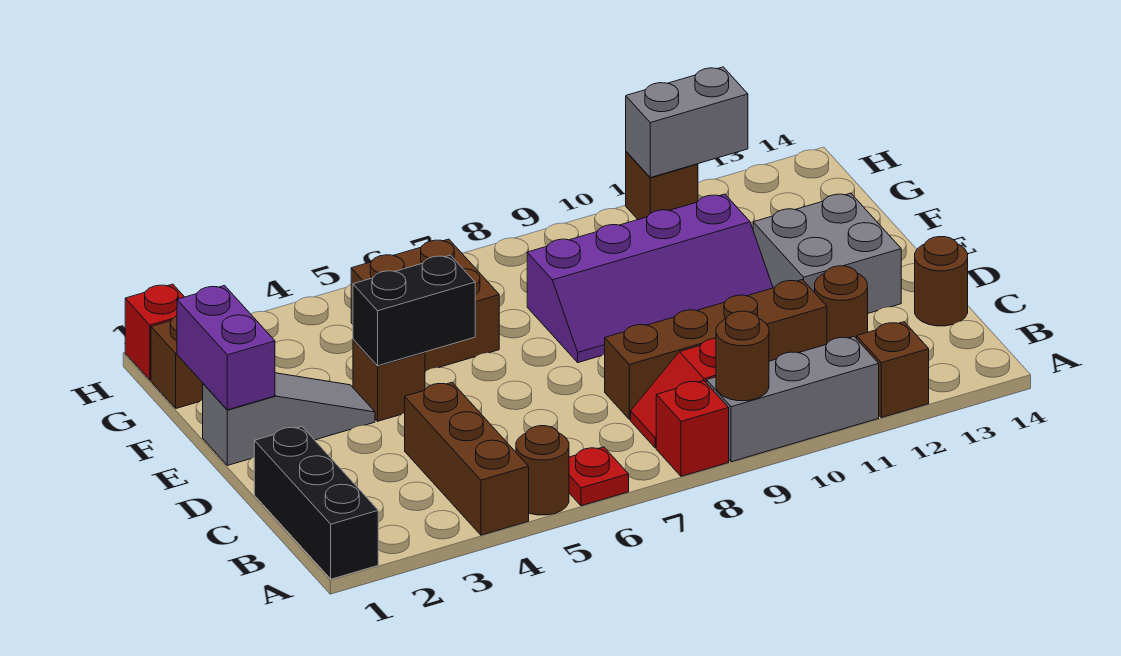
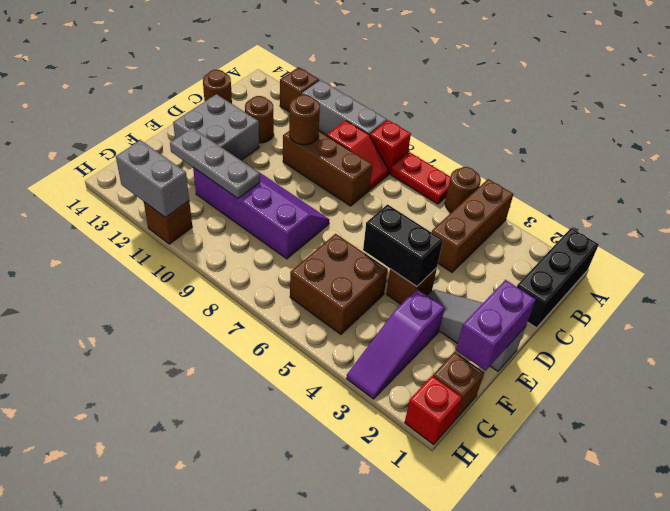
red 1x1 plate [569,447,629,506] -> red 1x2 plate [391,152,451,204]
brown 1x1 round brick [716,311,769,401] -> brown 1x1 round brick moved to [289,95,320,145]
brown 1x4 brick [605,280,827,419] -> brown 1x3 brick [283,131,372,206]
none -> purple 1x3 slope [346,289,445,399]
none -> grey 1x3 plate [170,128,260,198]

